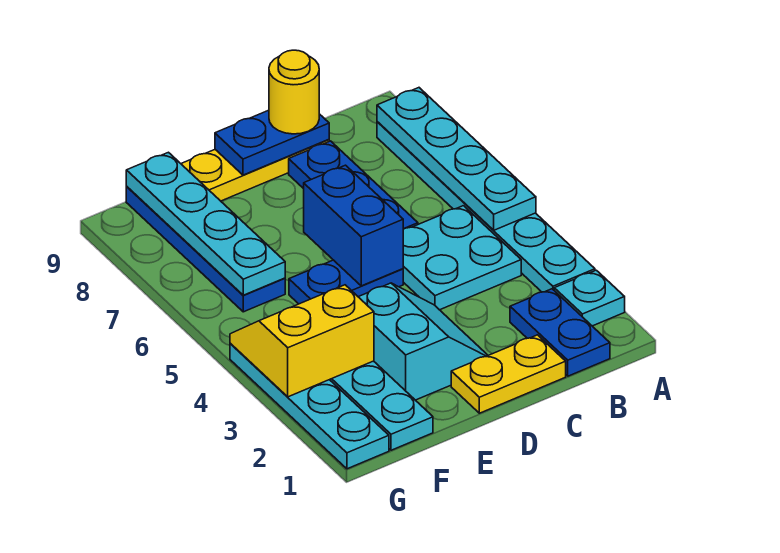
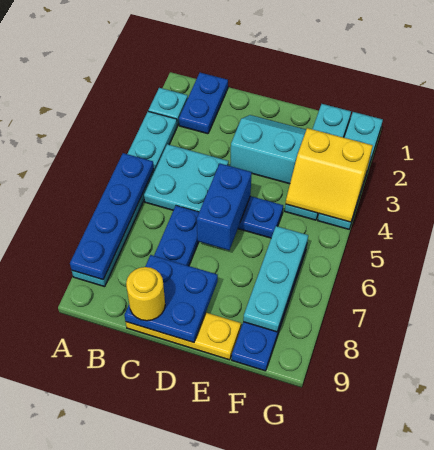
cyan 1x4 plate [377,88,536,230] -> blue 1x4 plate [70,153,154,280]
yellow 1x2 plate [451,335,566,413] -> none
blue 1x2 plate [215,110,329,175] -> blue 2x2 plate [124,255,218,342]
cyan 2x2 slope [359,283,488,400] -> cyan 2x2 slope turned to [230,115,306,184]
cyan 1x4 plate [126,152,285,295] -> cyan 1x3 plate [243,226,308,332]

